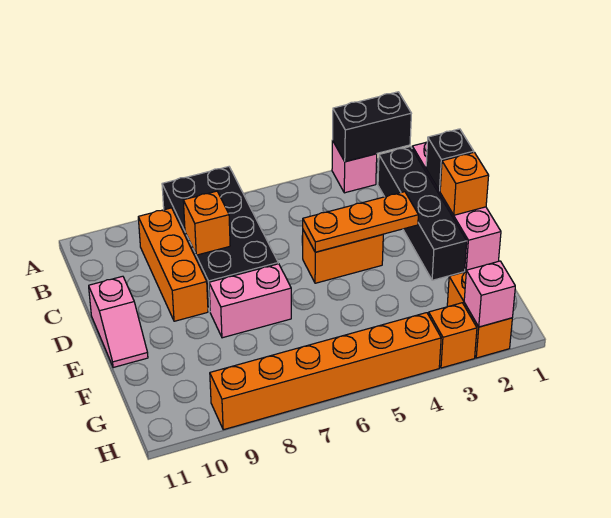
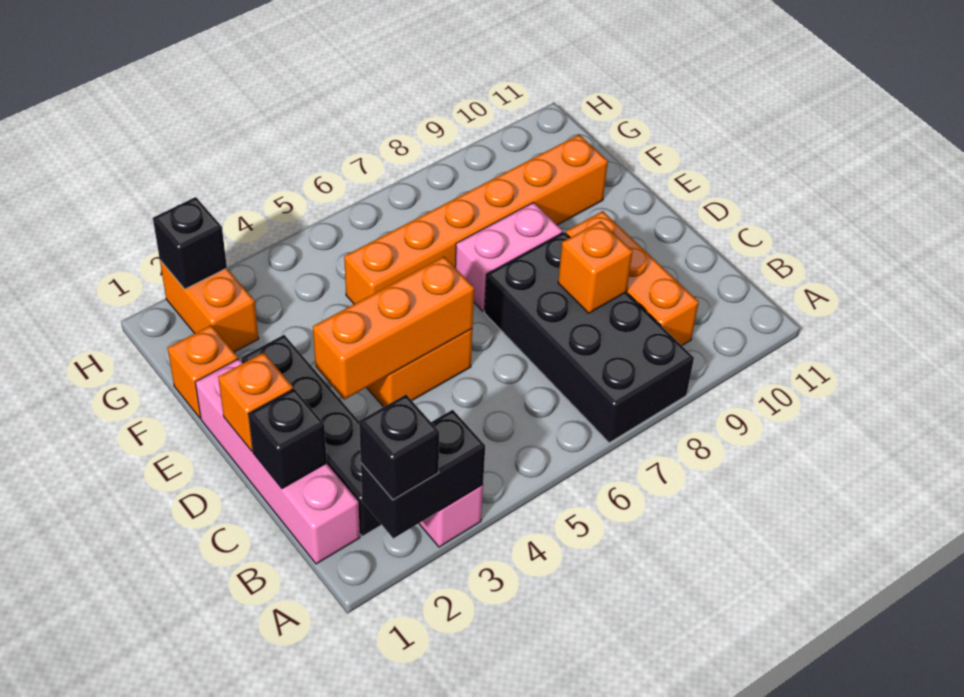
none -> black 1x1 brick [359,395,439,500]
orange 1x3 plate [303,192,418,252] -> orange 1x3 brick [313,257,474,400]
pink 1x2 slope [89,276,148,368] -> none
pink 1x1 brick [464,261,515,327] -> black 1x1 brick [153,197,227,289]
orange 1x1 brick [429,303,477,368] -> orange 1x1 brick moved to [168,325,238,418]
orange 1x6 brick [210,313,441,430] -> orange 1x6 brick moved to [344,135,608,304]

